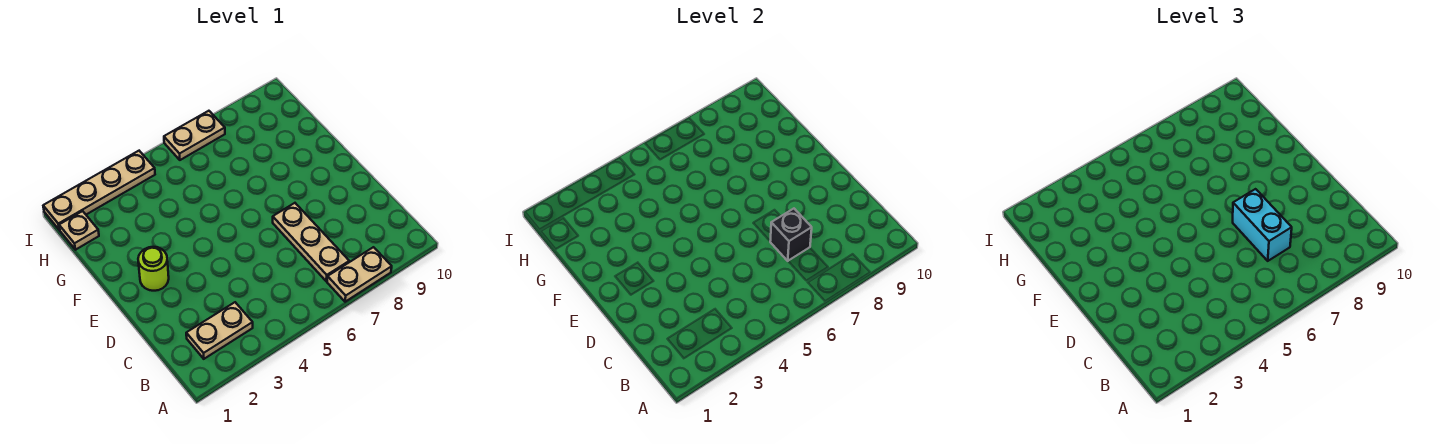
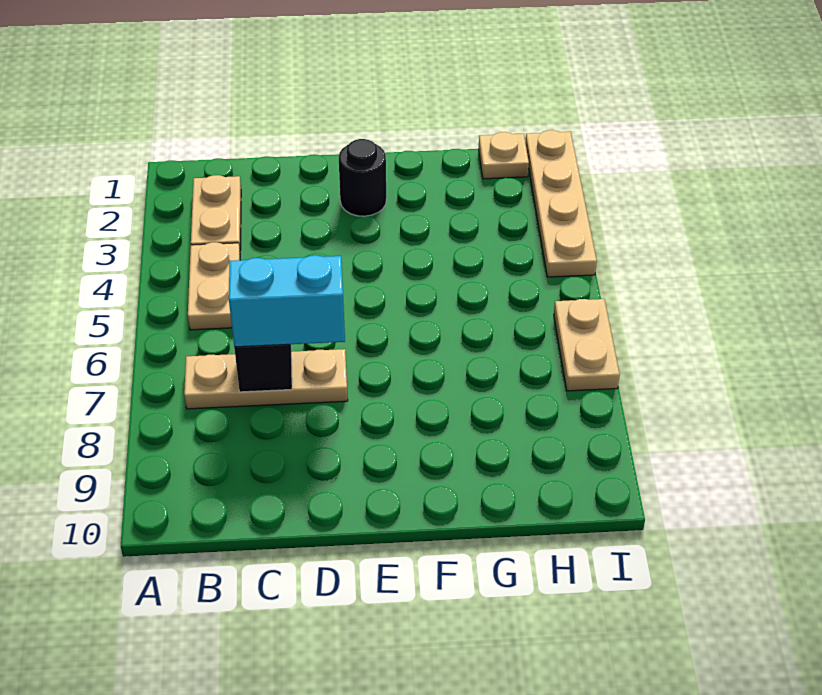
tan 1x2 plate [327,247,392,302] -> tan 1x2 plate moved to [188,242,240,330]
lime 1x1 round brick [138,247,169,291] -> black 1x1 round brick [339,139,386,216]

